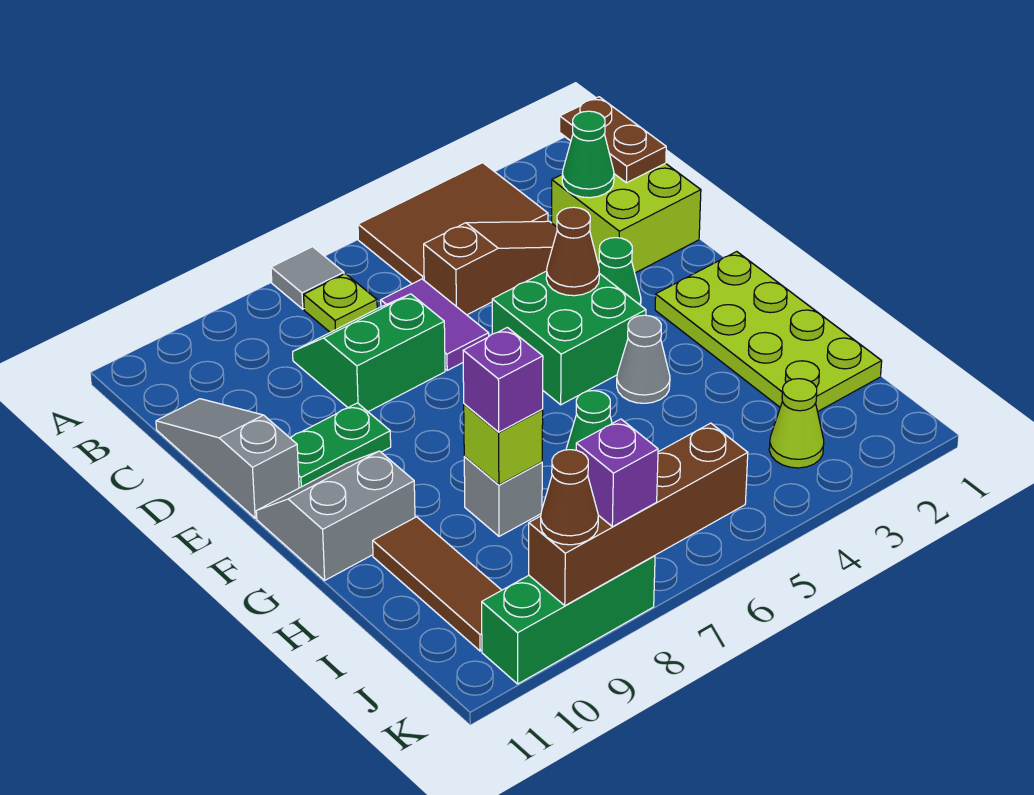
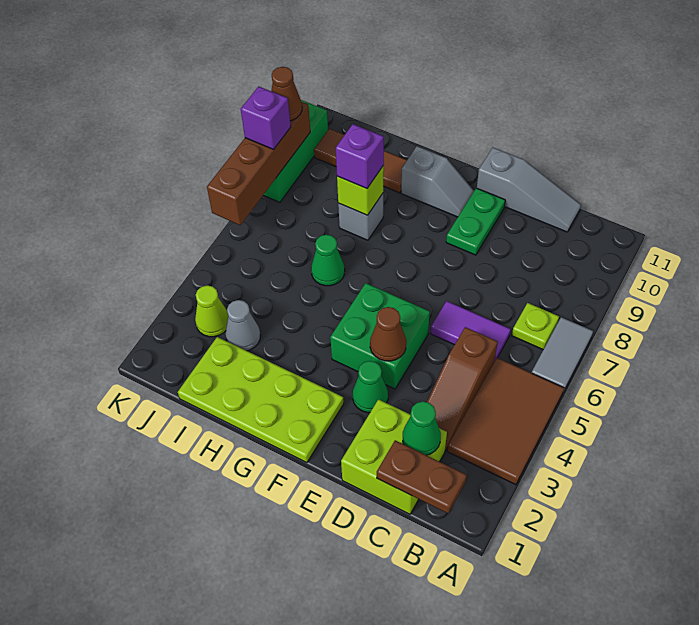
grey 1x1 tile [271,247,344,309] -> grey 1x2 tile [532,317,593,392]
green 2x2 slope [293,294,445,412] -> none
grey 2x2 slope [256,451,415,580] -> grey 1x2 slope [401,146,474,217]
grey 1x1 cone [617,315,670,403] -> grey 1x1 cone moved to [226,300,260,351]

